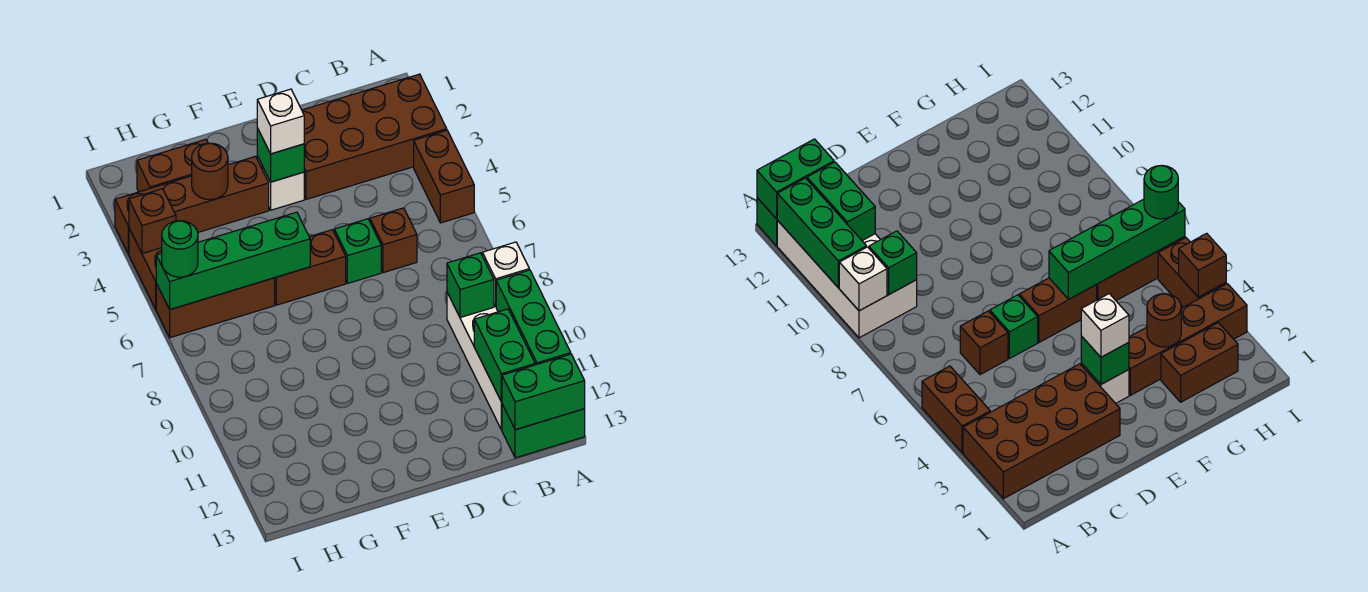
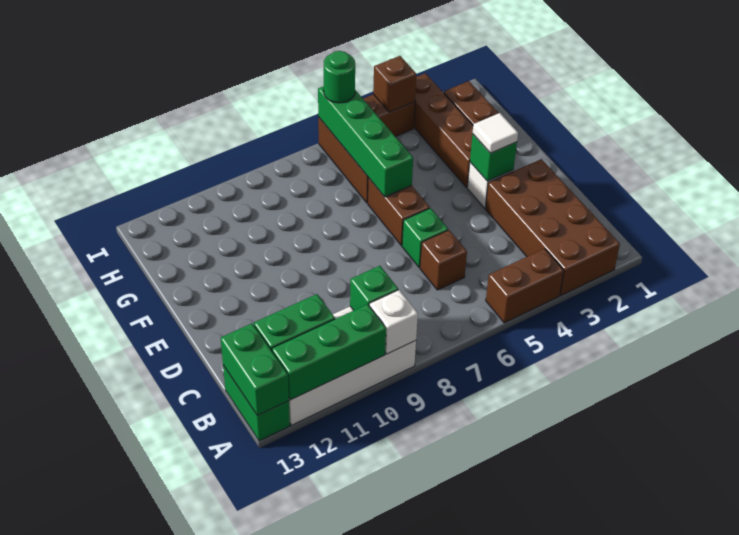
white 1x1 brick [257,89,304,154] -> white 1x1 tile [473,113,518,153]
brown 1x1 round brick [192,143,228,200] -> none

